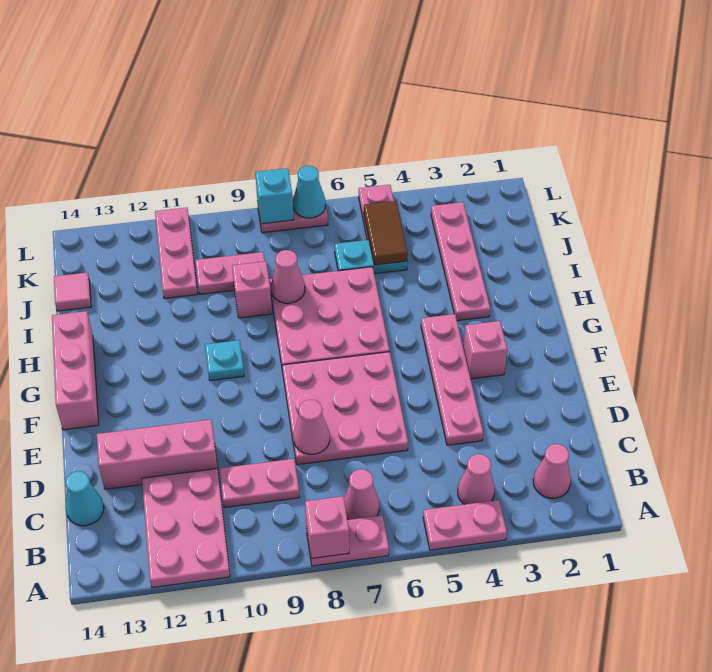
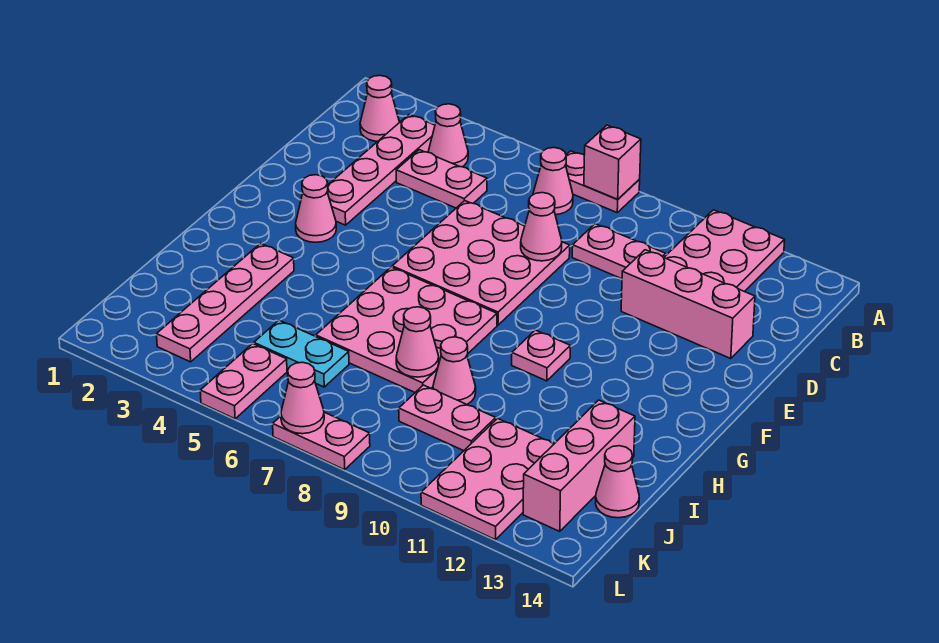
pink 1x2 plate [423,500,507,550] -> pink 1x2 plate moved to [396,150,487,208]
cyan 1x1 cone [65,471,104,526] -> none
pink 1x4 plate [421,314,483,445] -> pink 1x4 plate moved to [327,115,435,225]
pink 1x1 brick [463,321,507,379] -> pink 1x1 cone [296,175,336,242]
pink 1x3 brick [52,311,99,430] -> pink 1x3 brick moved to [523,400,635,531]
cyan 1x1 plate [205,340,244,381] -> pink 1x1 plate [512,330,570,381]
pink 1x1 brick [232,261,272,318] -> pink 1x1 cone [433,337,476,404]
brown 1x2 tile [364,201,408,265] -> none
pink 1x3 plate [155,208,198,299] -> pink 2x3 plate [421,418,554,540]
pink 1x1 tile [54,273,91,311] -> pink 1x1 cone [596,446,639,518]
cyan 1x1 cone [293,166,326,218] -> pink 1x1 cone [281,362,324,434]
cyan 1x1 brick [255,168,294,224] -> none

